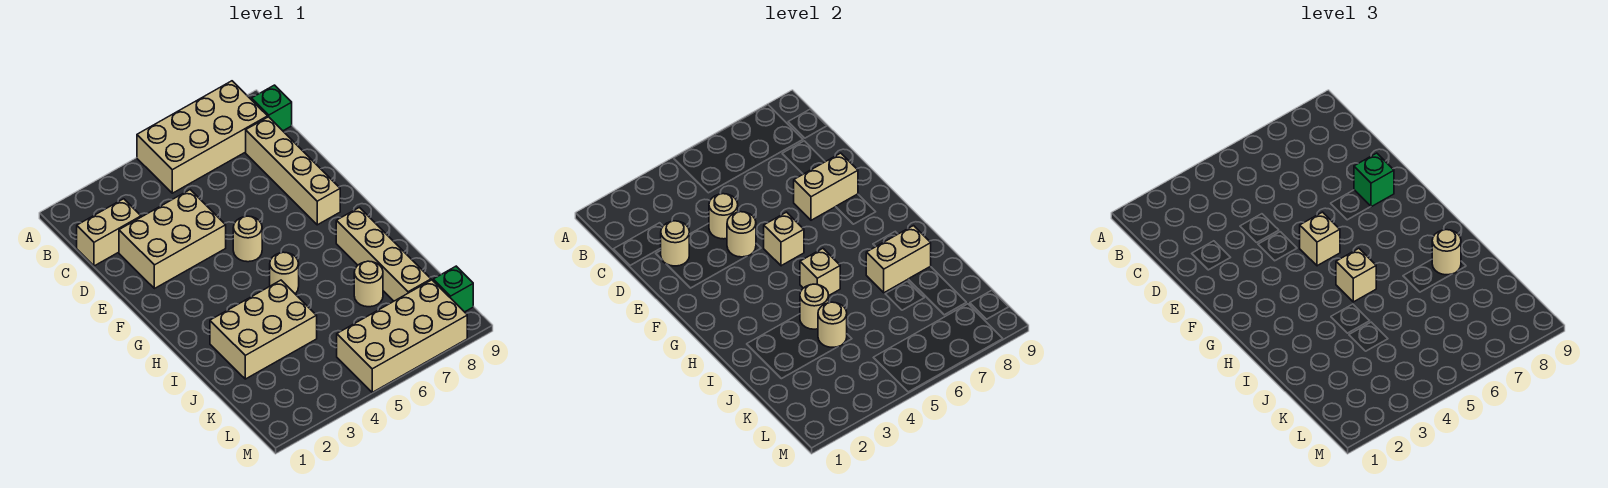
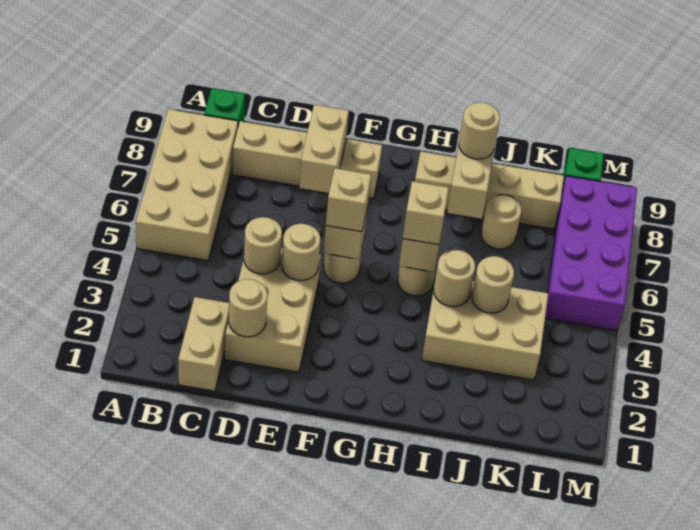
green 1x1 brick [1354,153,1394,207] -> none
tan 2x3 brick [210,280,317,379] -> tan 2x3 brick turned to [422,281,548,380]
tan 2x4 brick [337,280,467,392] -> purple 2x4 brick [545,176,637,330]

